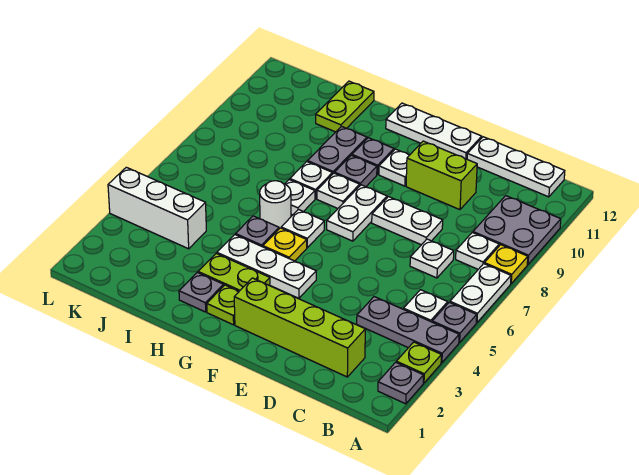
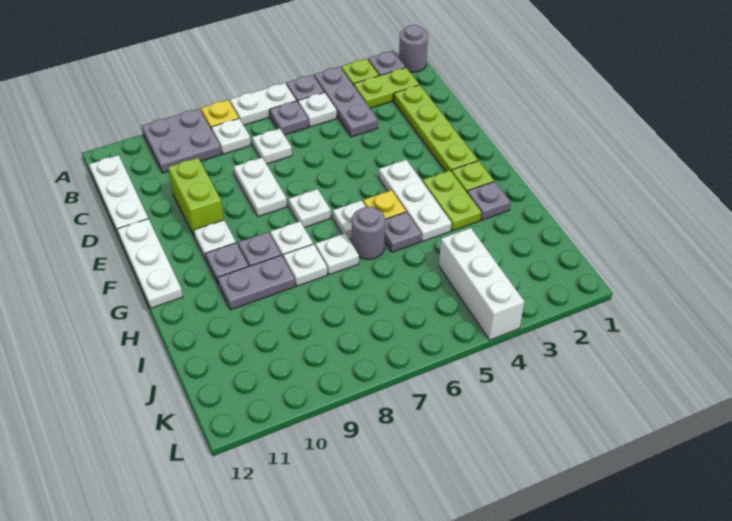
none -> grey 1x1 round brick [399,25,428,72]
none -> grey 1x1 plate [270,101,309,135]
lime 1x4 brick [234,278,365,377] -> lime 1x4 plate [394,85,478,172]
white 1x2 plate [327,185,387,241] -> white 1x1 plate [289,189,331,227]
white 1x1 round brick [260,181,291,229] -> grey 1x1 round brick [352,207,385,259]
lime 1x2 plate [316,81,374,132] -> lime 1x2 plate moved to [354,68,419,108]

